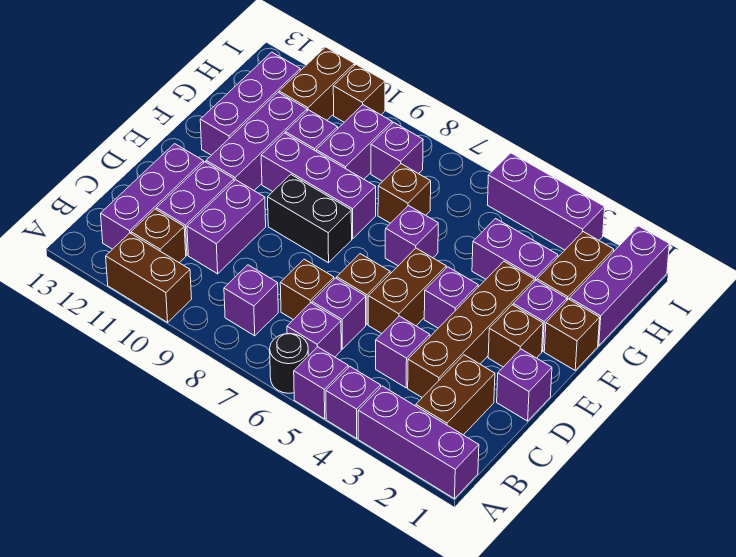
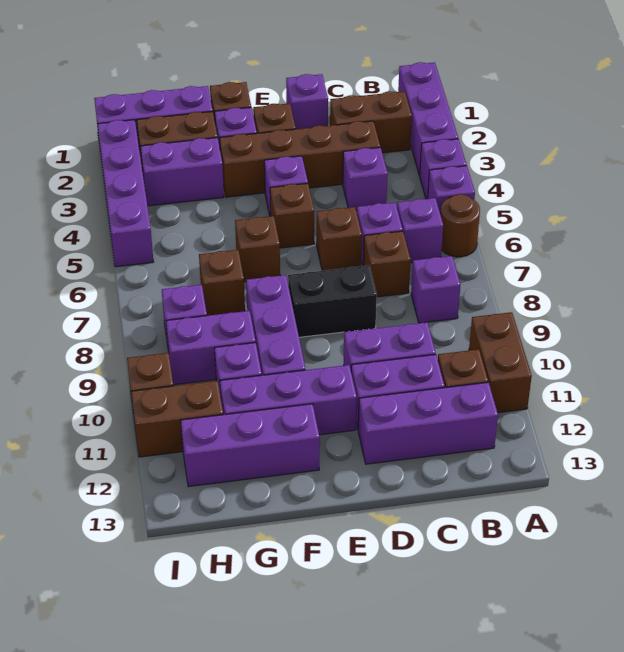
black 1x1 round brick [270,333,308,393] -> brown 1x1 round brick [441,194,480,257]
brown 1x2 brick [368,248,446,334] -> brown 1x1 brick [270,183,314,248]
black 1x2 brick [268,175,352,263] -> black 1x2 brick turned to [288,265,377,337]
purple 1x1 brick [385,206,438,266] -> brown 1x1 brick [235,216,280,282]
purple 1x2 brick [472,219,558,282] -> purple 1x2 brick turned to [141,138,224,206]
purple 1x3 brick [488,153,605,250] -> purple 1x4 brick [98,120,154,267]

